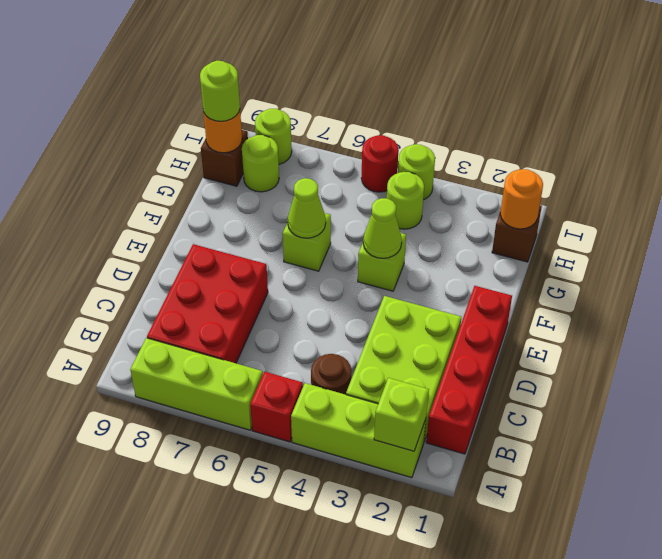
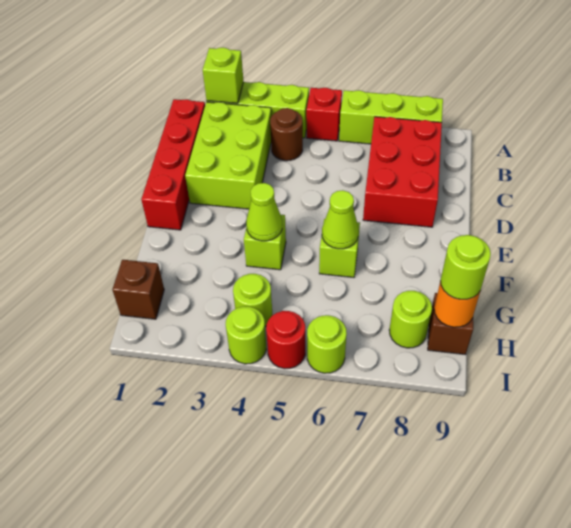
orange 1x1 round brick [500,169,543,229] -> none
lime 1x1 round brick [255,109,292,164] -> lime 1x1 round brick moved to [307,315,347,373]

